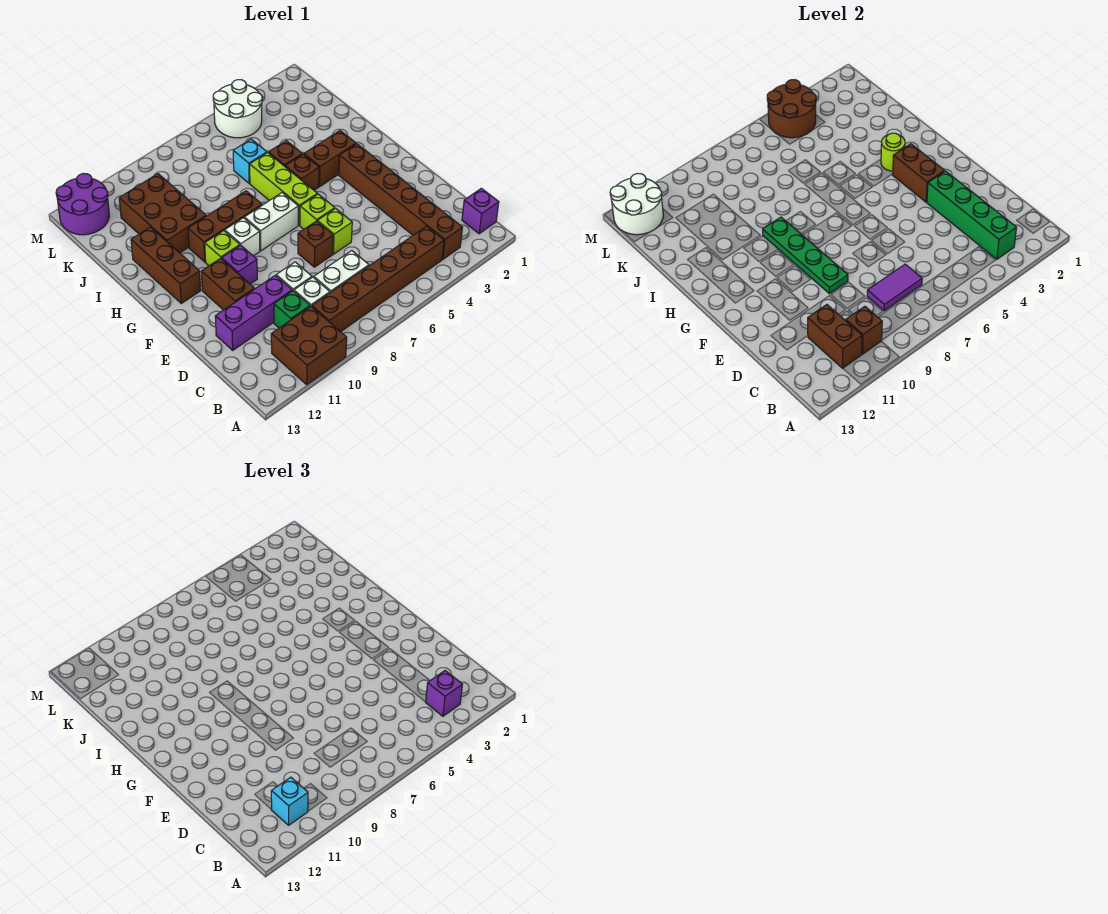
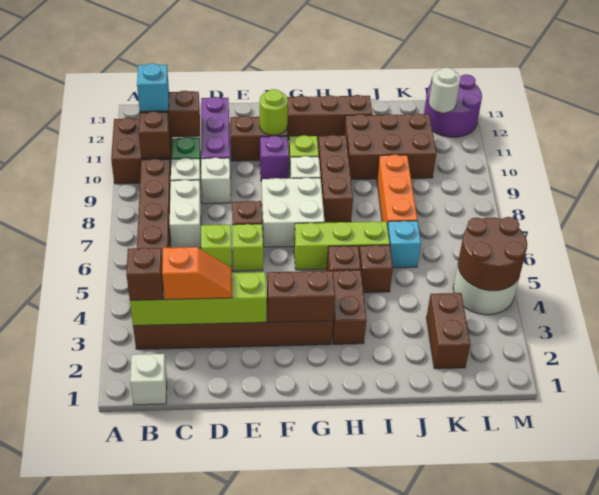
purple 1x1 brick [462,188,499,234] -> white 1x1 brick [130,354,167,405]
green 1x4 brick [927,171,1017,259] -> lime 1x4 brick [130,272,267,326]
purple 1x1 brick [426,671,463,716] -> brown 1x1 brick [126,248,163,300]
none -> orange 1x2 slope [162,247,232,300]
purple 1x2 tile [867,264,922,311] -> none
green 1x4 plate [762,217,848,294] -> none
lime 1x1 brick [300,194,335,229] -> lime 1x1 brick moved to [201,225,232,268]
white 1x2 brick [244,193,298,251] -> white 2x2 brick [262,178,325,247]
lime 1x1 round brick [881,133,905,171] -> lime 1x1 round brick moved to [260,89,288,135]
none -> orange 1x3 brick [377,155,417,227]
none -> brown 1x2 brick [426,293,471,369]
white 2x2 round brick [610,173,663,235] -> white 1x1 round brick [429,68,460,113]

